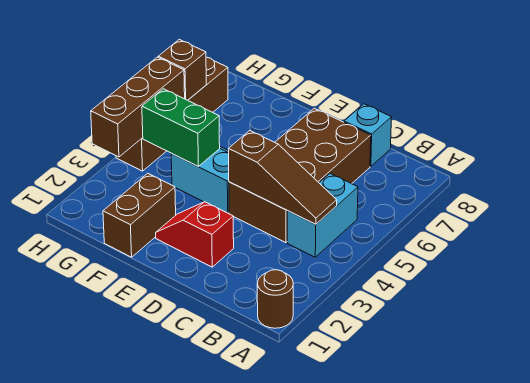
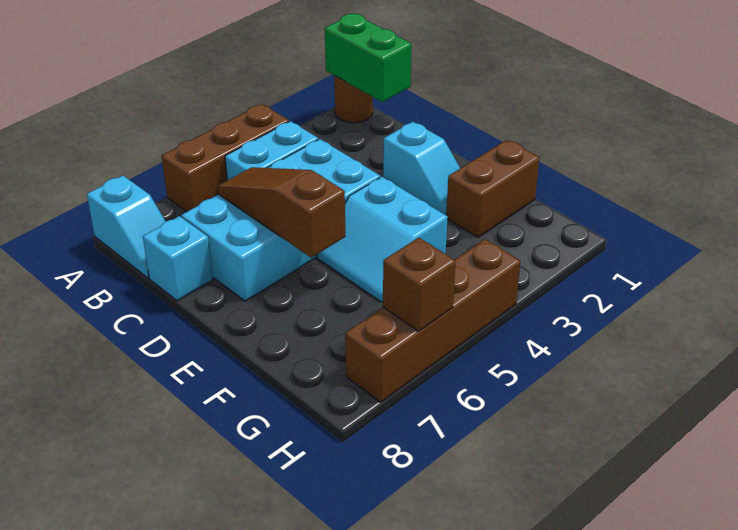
none -> cyan 1x2 slope [87,175,166,278]
brown 1x3 slope [229,131,337,224] -> brown 1x3 slope moved to [218,167,346,258]
brown 2x4 brick [229,108,371,243] -> cyan 2x4 brick [181,139,380,301]
red 1x2 slope [156,202,234,267] -> cyan 1x2 slope [383,122,460,215]
green 1x2 brick [142,89,220,166] -> green 1x2 brick moved to [325,14,411,102]
brown 1x3 brick [91,57,185,157] -> brown 1x3 brick moved to [162,104,289,212]

